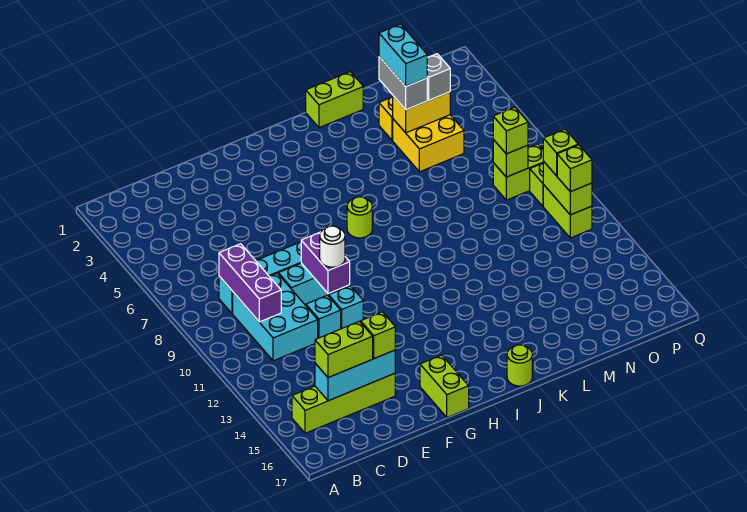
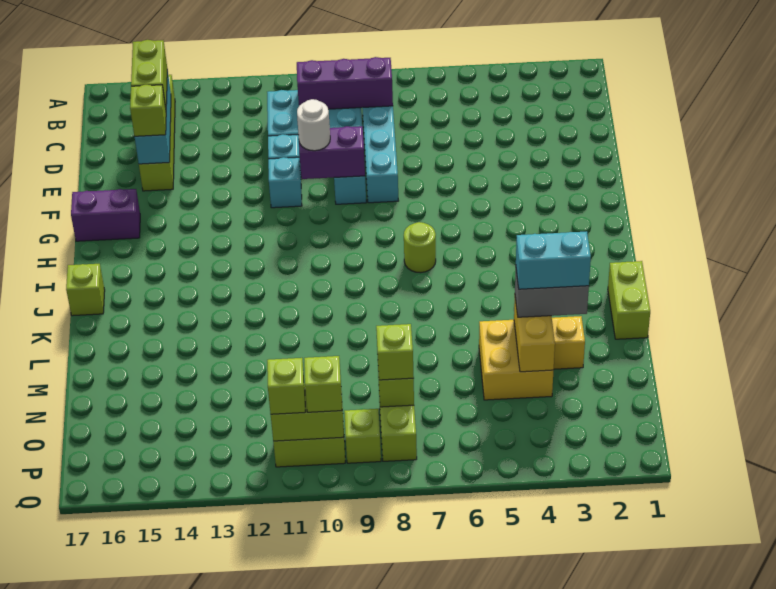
lime 1x2 brick [420,355,469,417] -> purple 1x2 brick [71,189,140,241]
lime 1x1 round brick [507,345,532,386] -> lime 1x1 brick [66,264,105,316]
grey 1x1 brick [427,54,450,100] -> none

